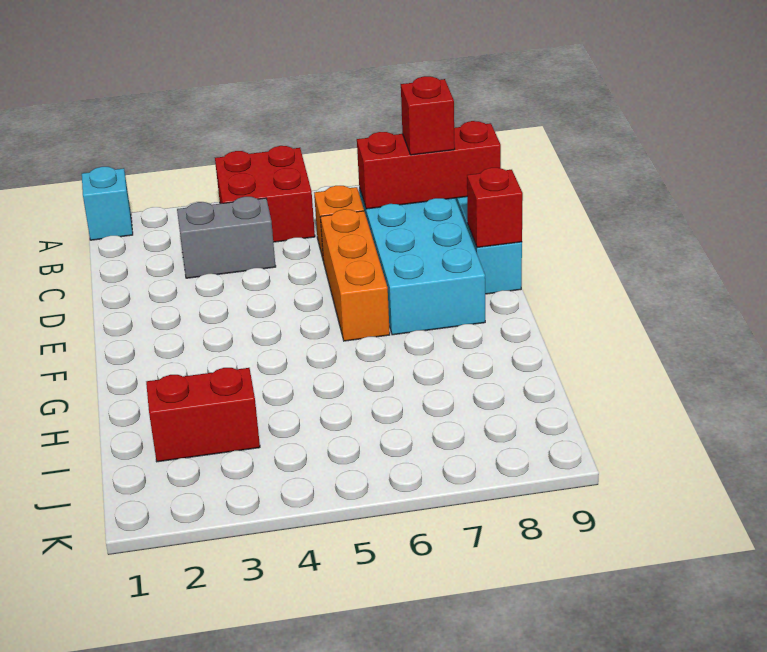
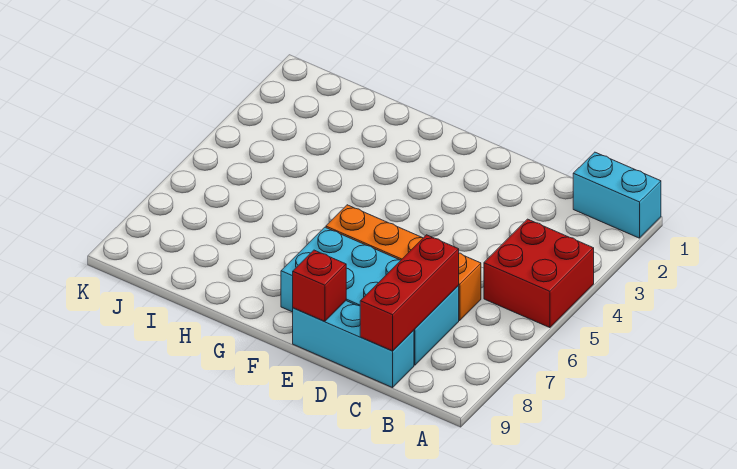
cyan 1x1 brick [82,167,133,240] -> cyan 1x2 brick [573,152,661,238]
grey 1x2 brick [177,197,276,278] -> none
red 1x1 brick [401,76,455,155] -> none
red 1x2 brick [146,368,260,462] -> none

